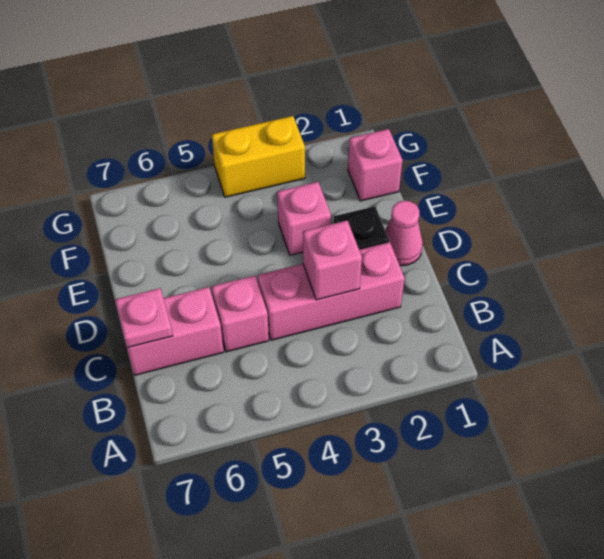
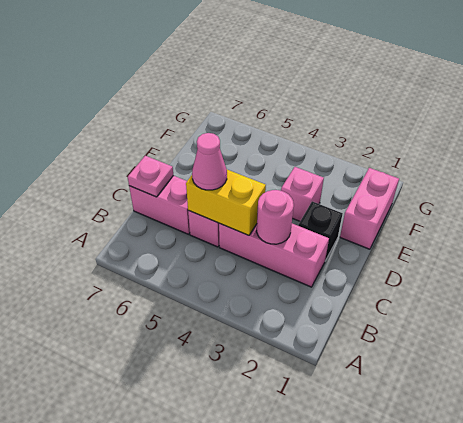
pink 1x1 brick [303,221,362,300] -> pink 1x1 round brick [257,190,294,244]
pink 1x1 cone [385,201,423,266] -> pink 1x1 cone moved to [192,133,227,190]
pink 1x1 brick [348,129,403,201] -> pink 1x2 brick [340,168,399,249]
yellow 1x2 brick [212,116,305,197] -> yellow 1x2 brick moved to [186,170,266,235]

